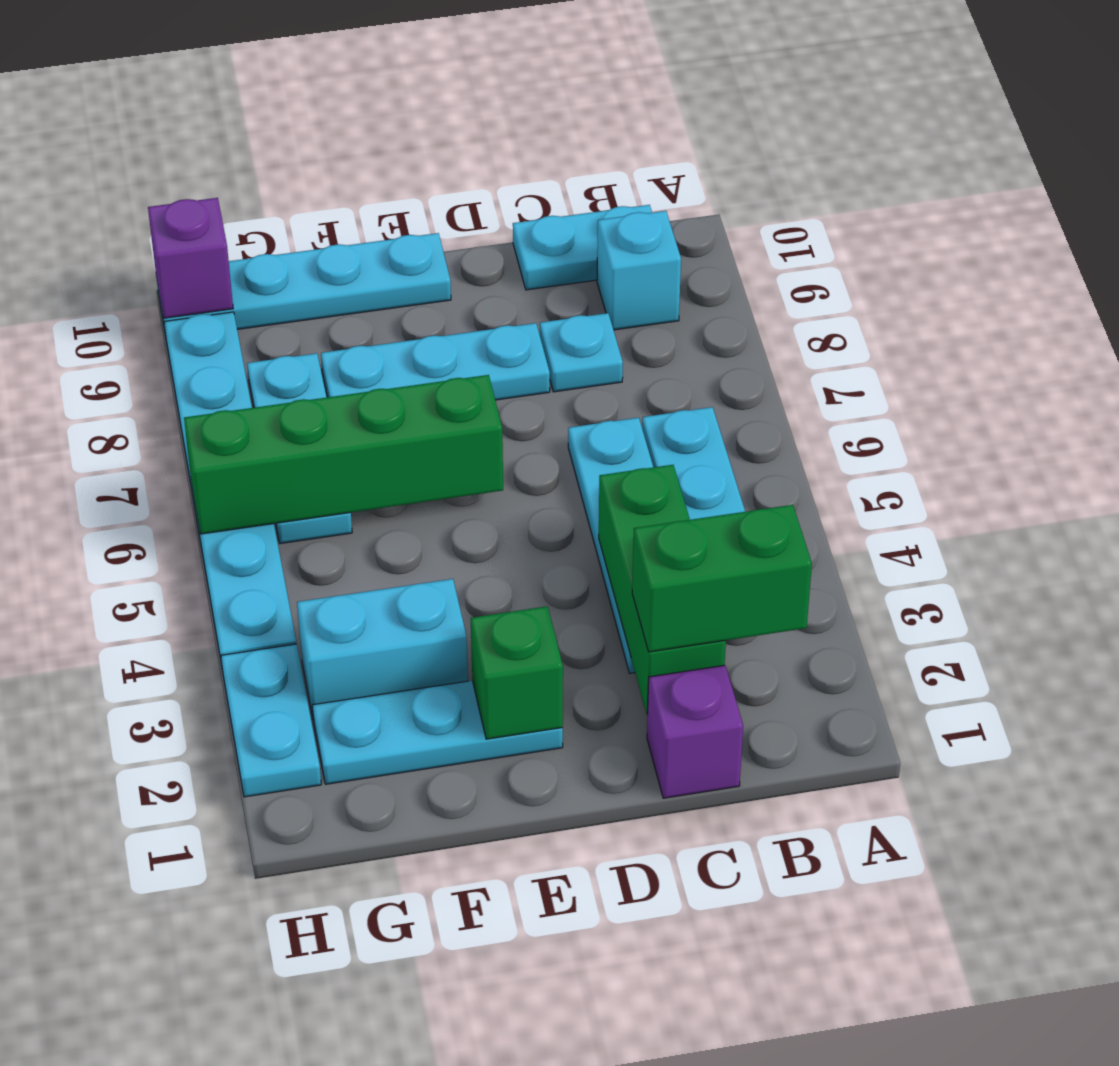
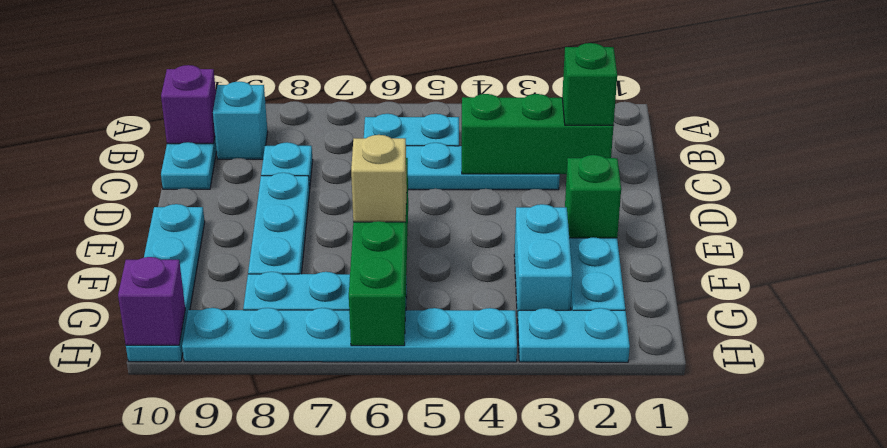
green 1x2 brick [632,505,812,652] -> green 1x1 brick [562,43,617,125]
purple 1x1 brick [647,665,743,798] -> purple 1x1 brick moved to [161,65,216,144]
none -> tan 1x1 brick [351,135,407,222]

